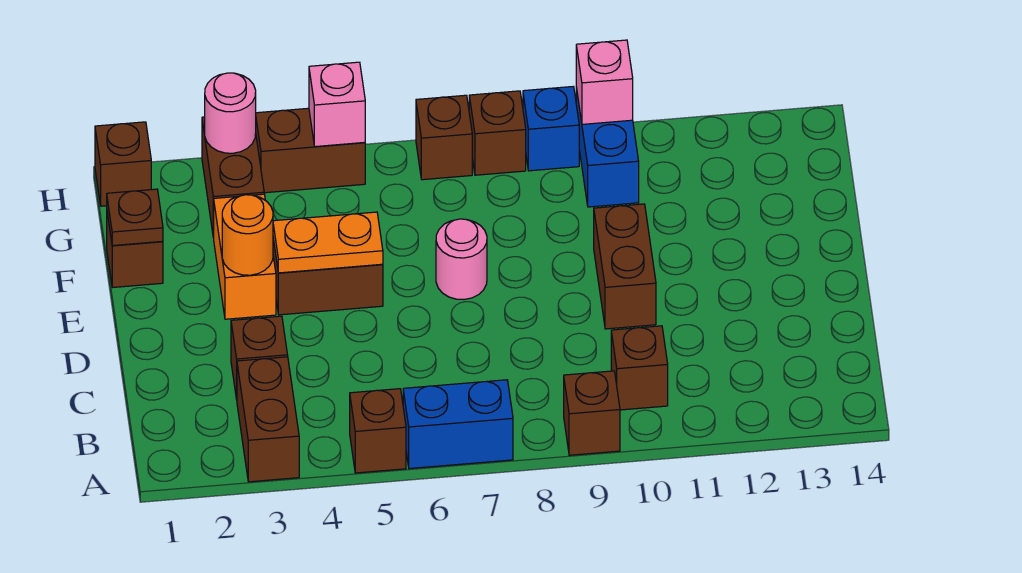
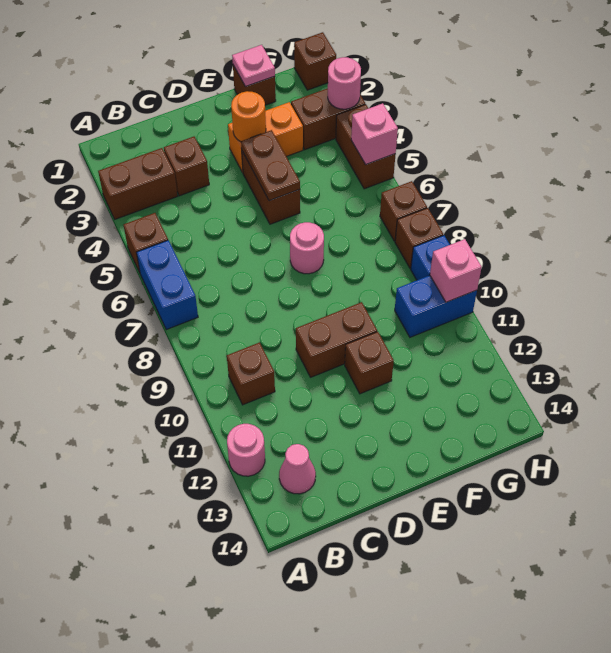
brown 1x1 brick [564,371,620,455] -> brown 1x1 brick moved to [345,332,394,394]
none -> pink 1x1 round brick [227,424,265,476]
none -> pink 1x1 cone [279,444,316,494]
orange 1x2 plate [273,212,383,273] -> brown 1x2 plate [241,130,300,201]
brown 1x1 plate [107,189,163,246] -> pink 1x1 plate [232,45,275,87]

